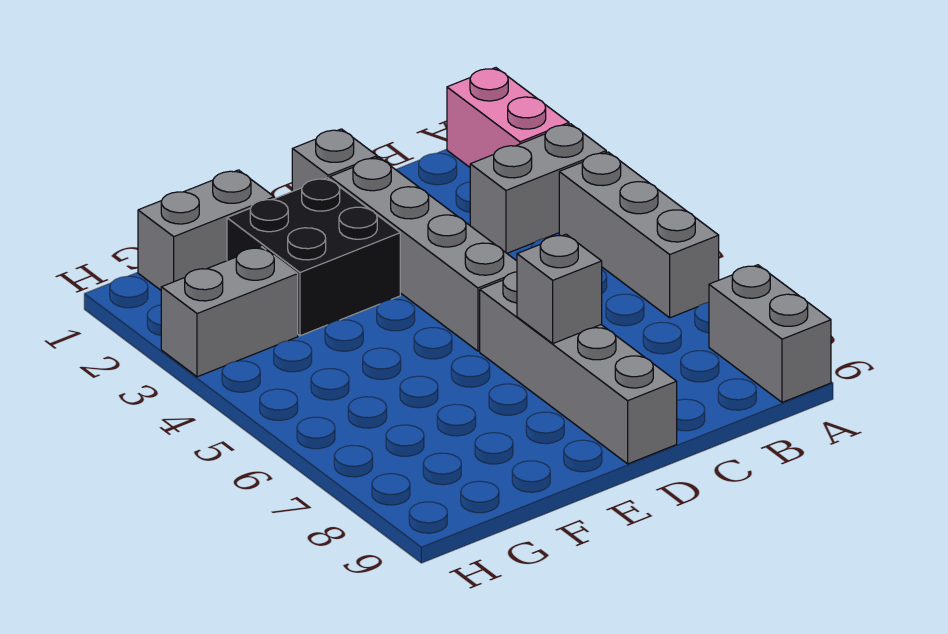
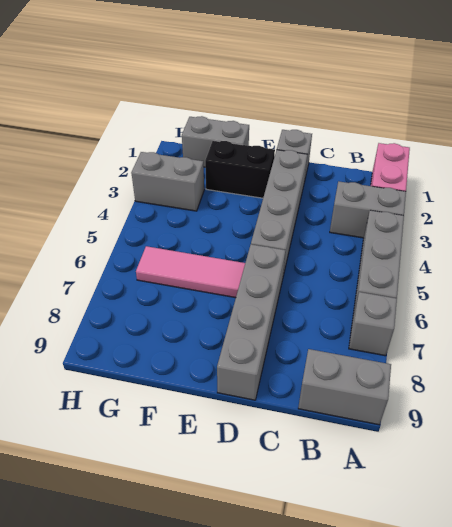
grey 1x2 brick [709,265,831,402] -> grey 1x2 brick turned to [298,349,391,425]
grey 1x1 brick [517,234,602,343] -> grey 1x1 brick moved to [349,292,397,356]
black 2x2 brick [227,178,400,336] -> black 1x2 brick [205,141,275,198]
none -> pink 1x3 tile [136,246,245,298]

